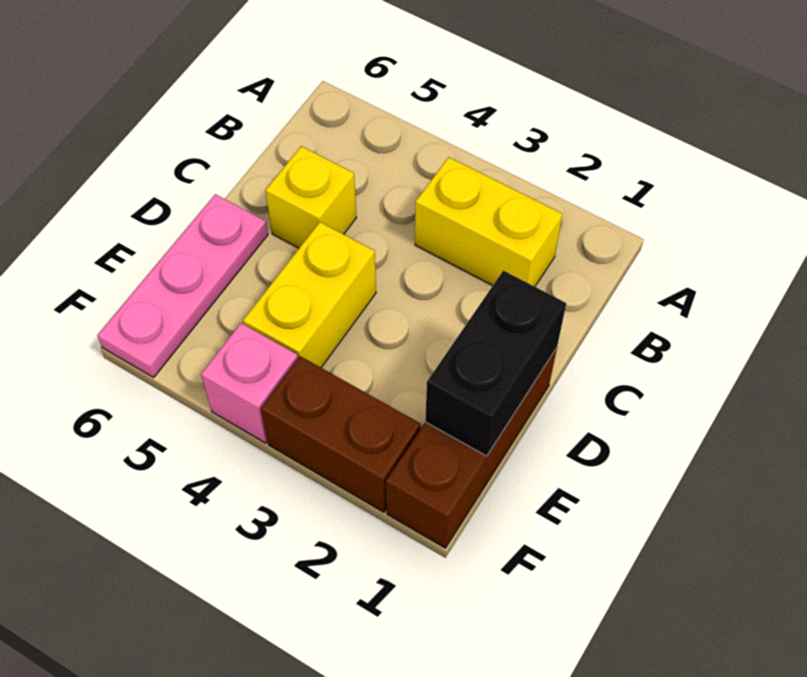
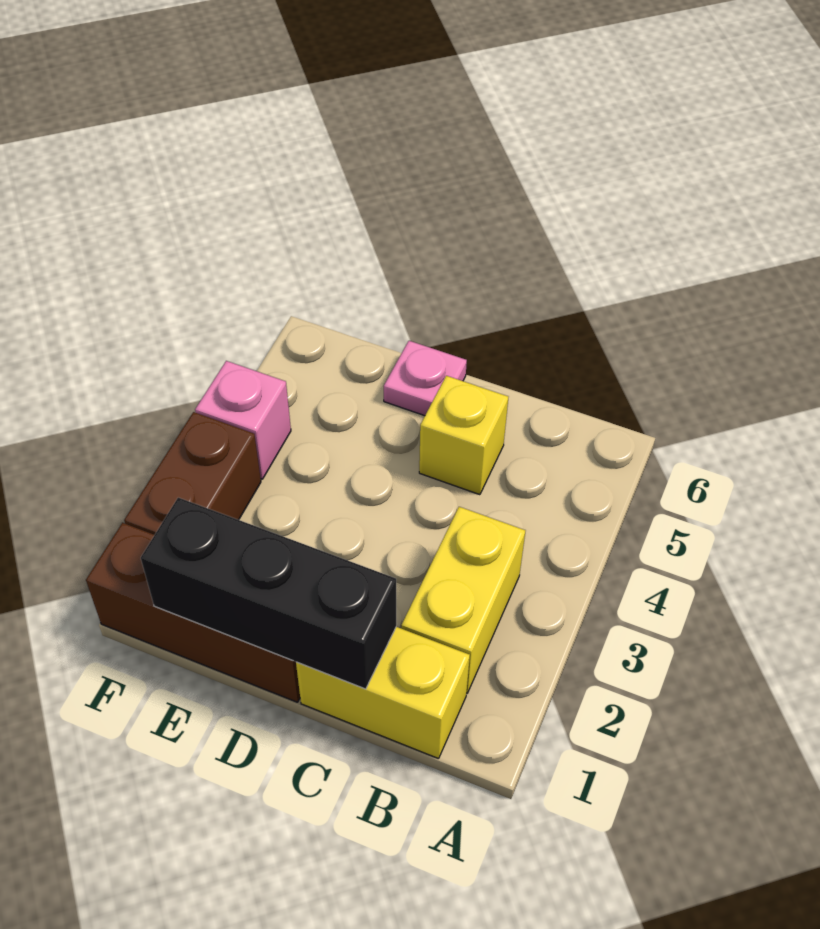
black 1x2 brick [425,271,566,456] -> black 1x3 brick [141,498,396,689]
yellow 1x2 brick [243,222,376,367] -> yellow 1x2 brick moved to [296,627,470,759]
pink 1x3 plate [97,194,268,378] -> pink 1x1 plate [384,341,467,416]

